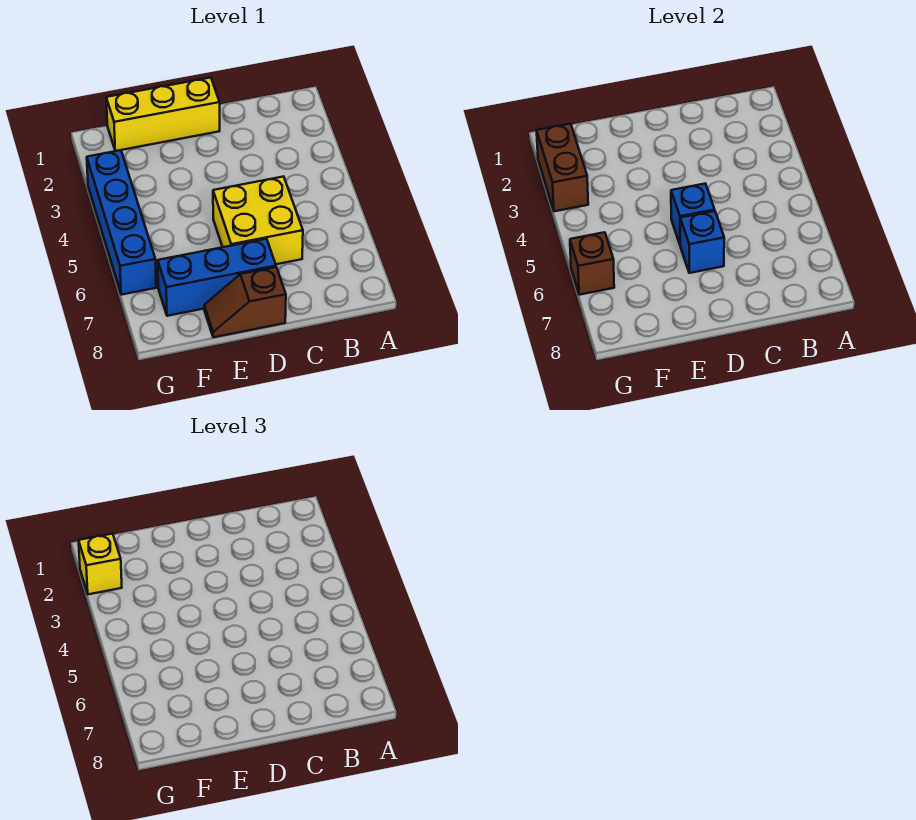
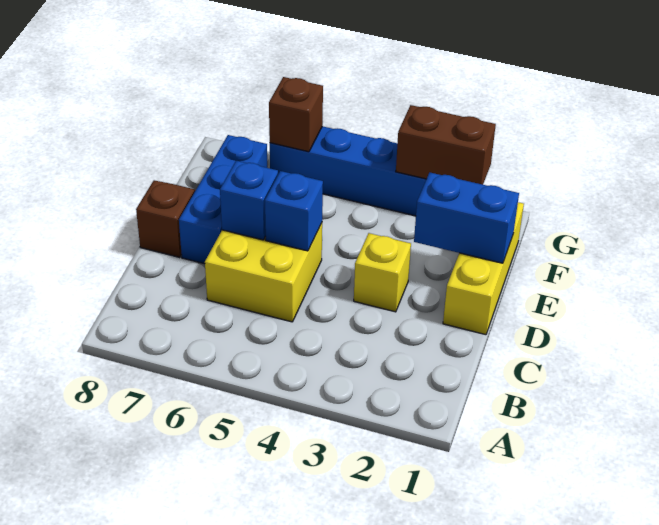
none -> blue 1x2 brick [414,173,519,263]
yellow 1x1 brick [79,534,122,594] -> yellow 1x1 brick moved to [354,233,411,312]

